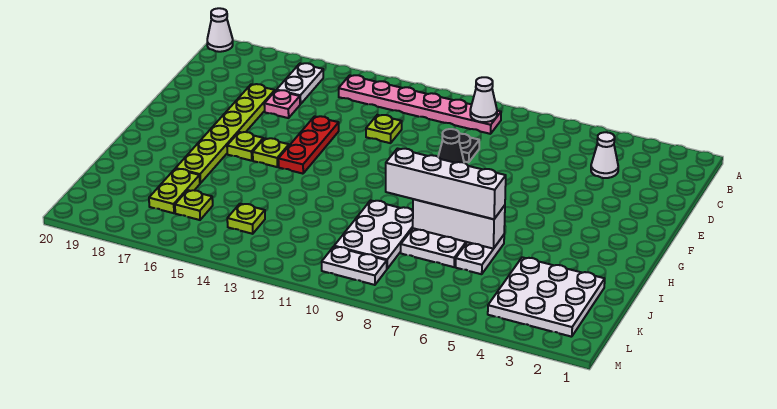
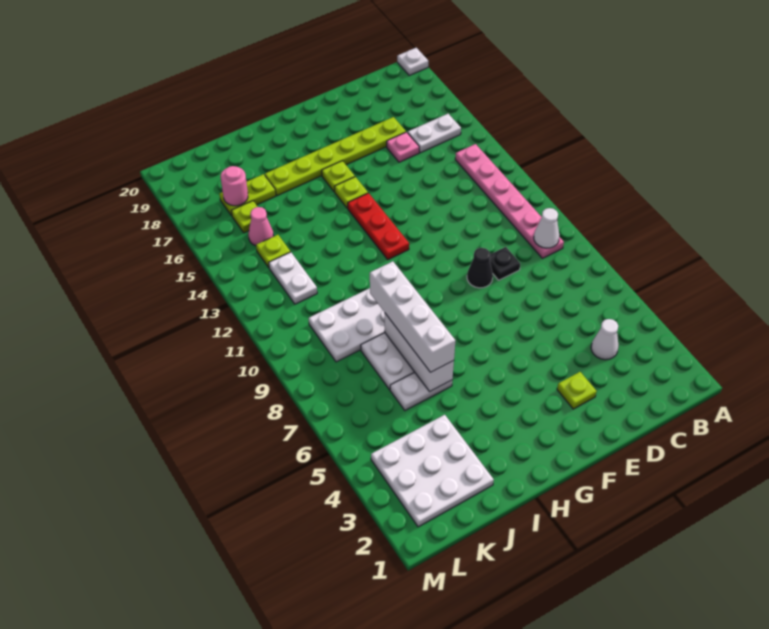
white 1x1 cone [207,8,233,52] -> white 1x1 plate [397,48,428,75]
lime 1x1 plate [366,115,402,143] -> lime 1x1 plate moved to [557,372,597,409]
red 1x3 plate [278,116,339,174] -> red 1x3 plate turned to [348,193,409,259]
none -> pink 1x1 cone [248,207,274,246]
none -> pink 1x1 round brick [221,166,248,206]
white 1x2 plate [322,247,387,285] -> white 1x2 plate moved to [269,252,317,304]

